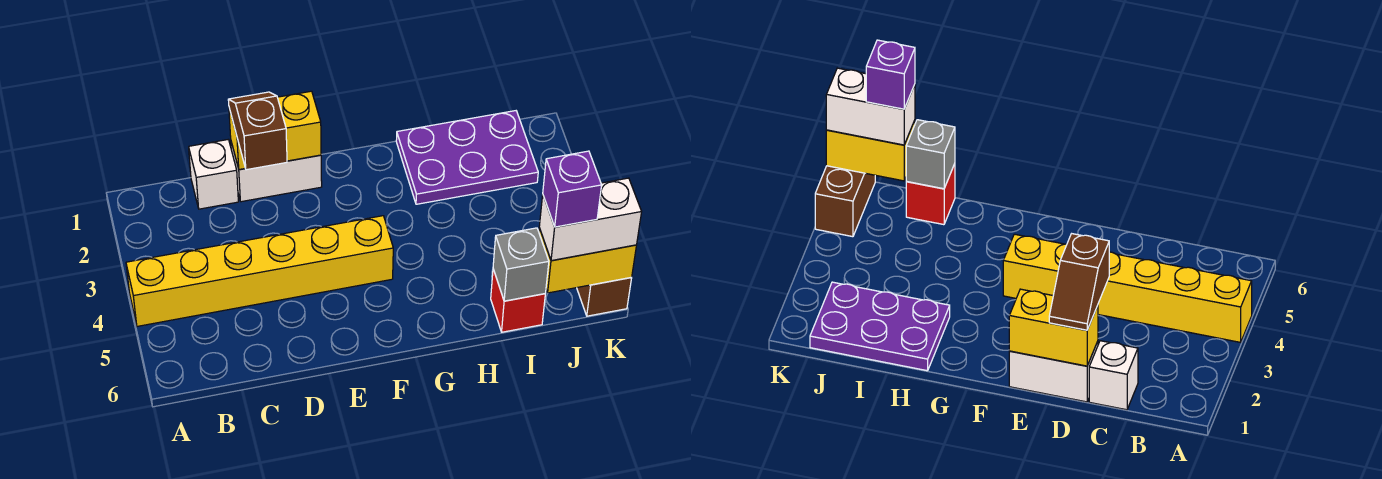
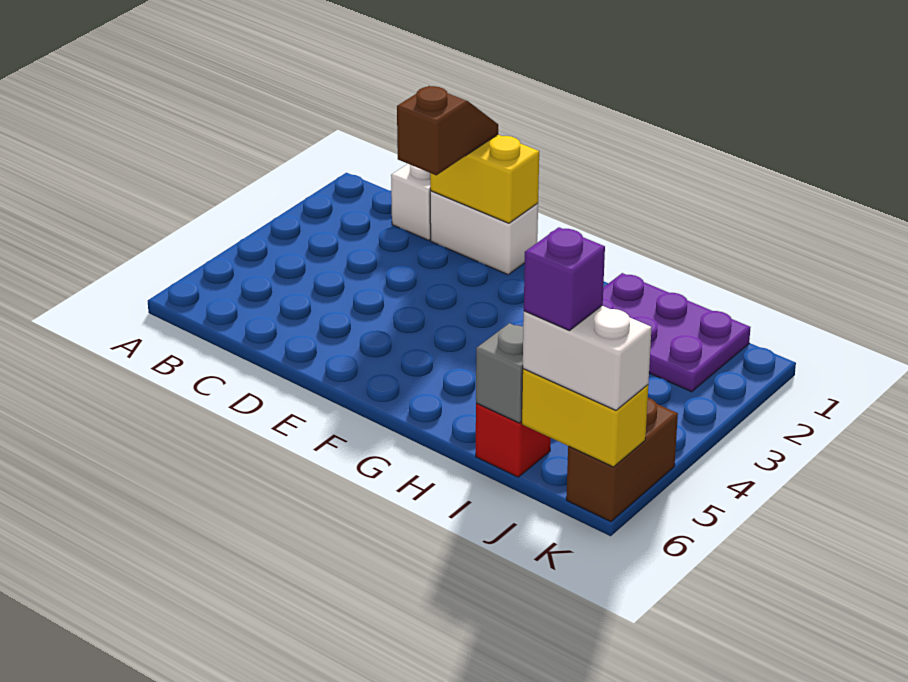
yellow 1x6 brick [126,216,393,326] -> none

